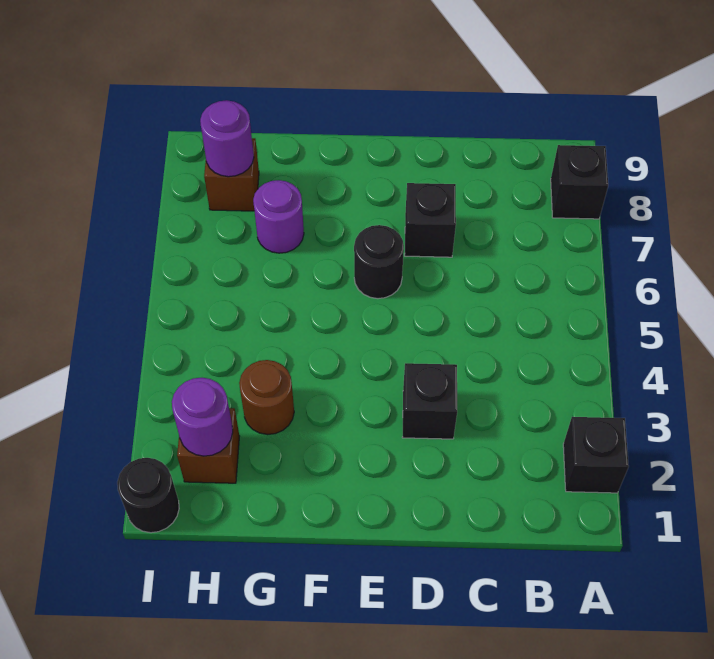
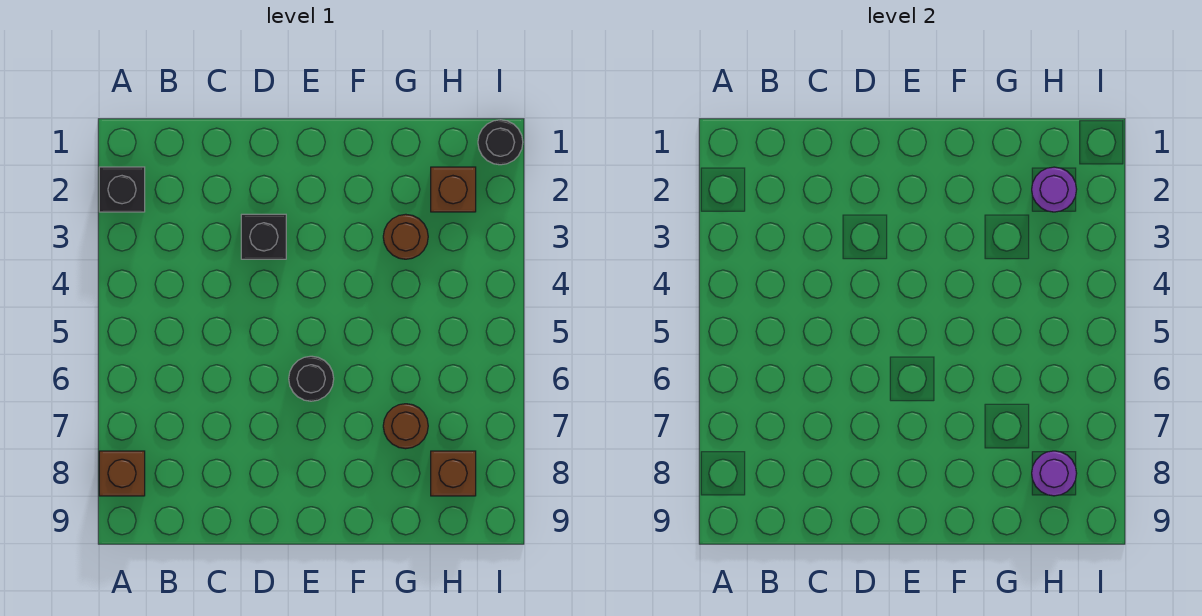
black 1x1 brick [551,145,608,219] -> brown 1x1 brick [99,451,145,496]
black 1x1 brick [405,183,456,257] -> none
purple 1x1 round brick [253,180,304,253] -> brown 1x1 round brick [383,404,428,449]

